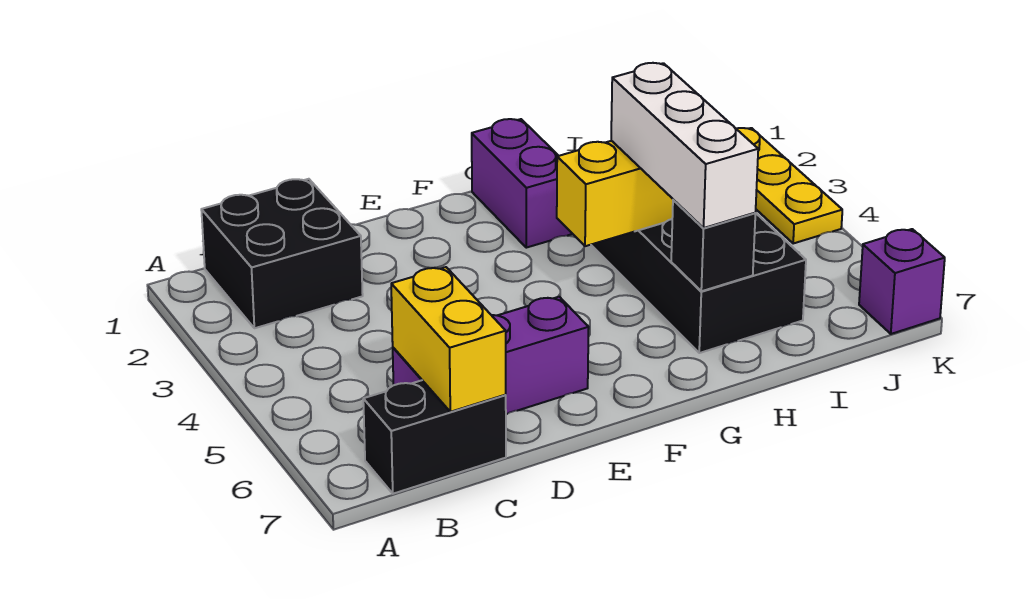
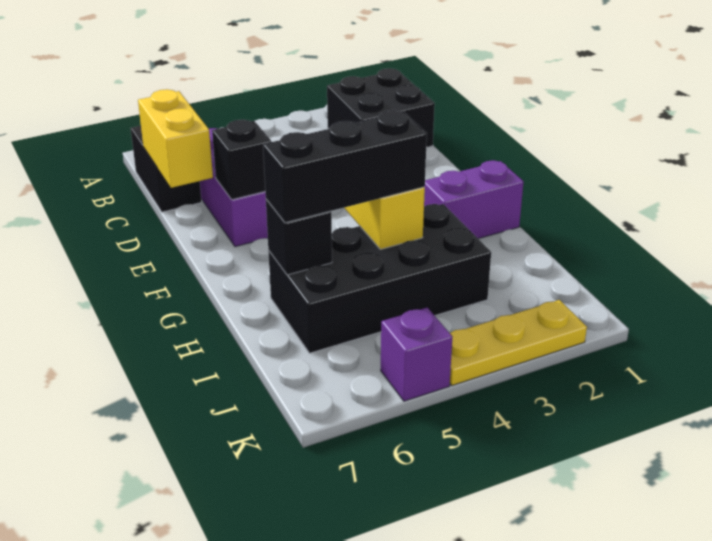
yellow 1x2 brick [391,267,506,412] -> yellow 1x2 brick turned to [138,89,213,188]
none -> black 1x1 brick [212,119,271,200]
white 1x3 brick [611,63,758,228] -> black 1x3 brick [263,110,427,223]
purple 1x1 brick [859,229,945,334] -> purple 1x1 brick moved to [381,308,452,401]

